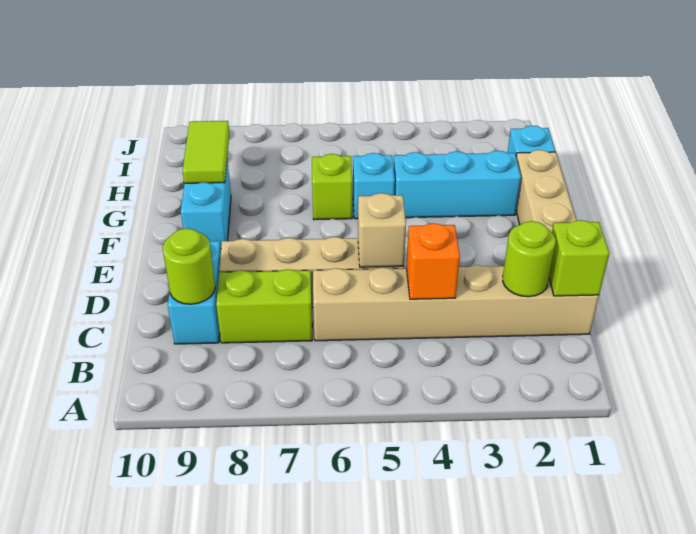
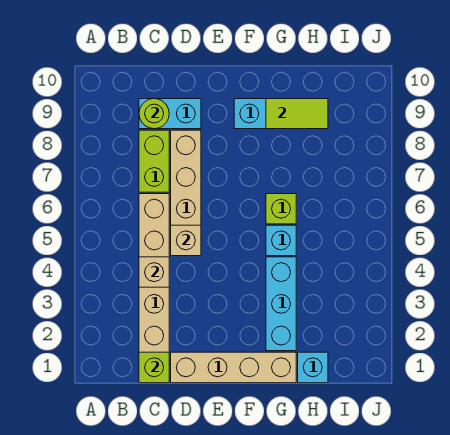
lime 1x1 round brick [503,221,556,297] -> none
orange 1x1 brick [406,223,460,299] -> tan 1x1 brick [139,257,169,287]

